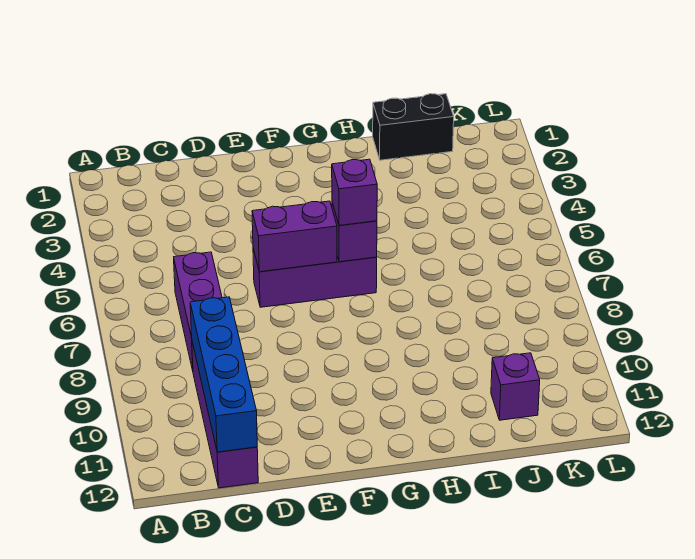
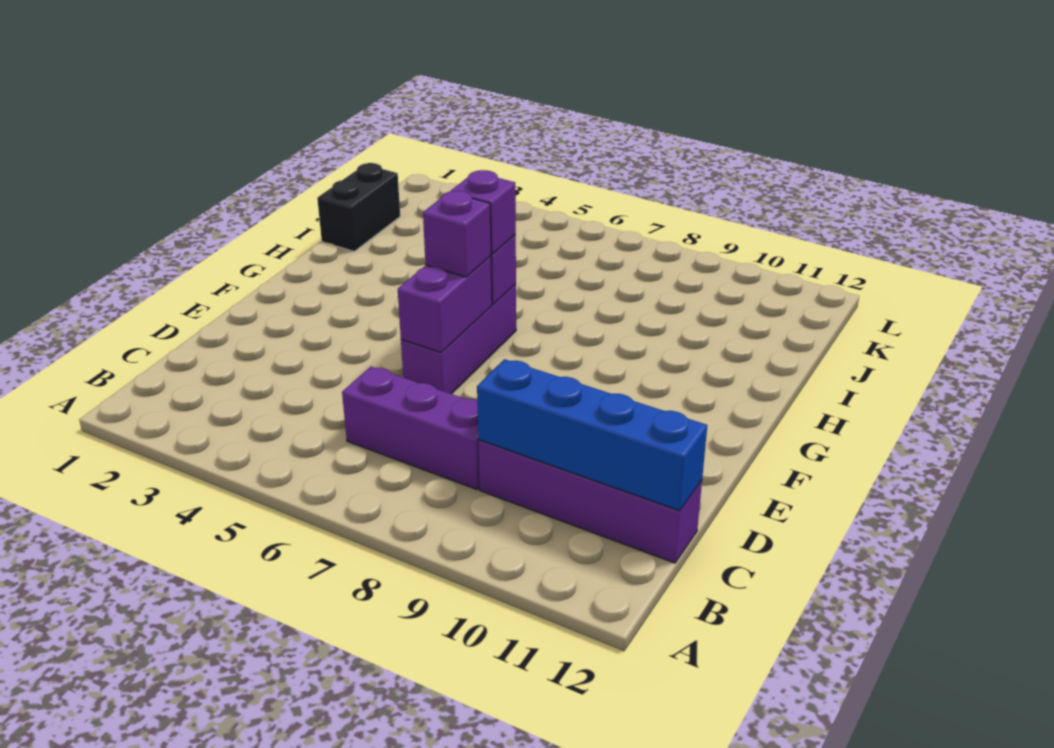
purple 1x1 brick [491,353,540,420] -> purple 1x1 brick moved to [423,191,491,277]

